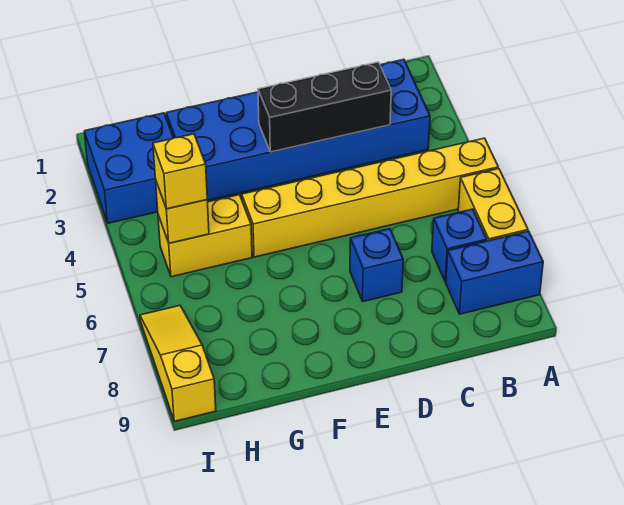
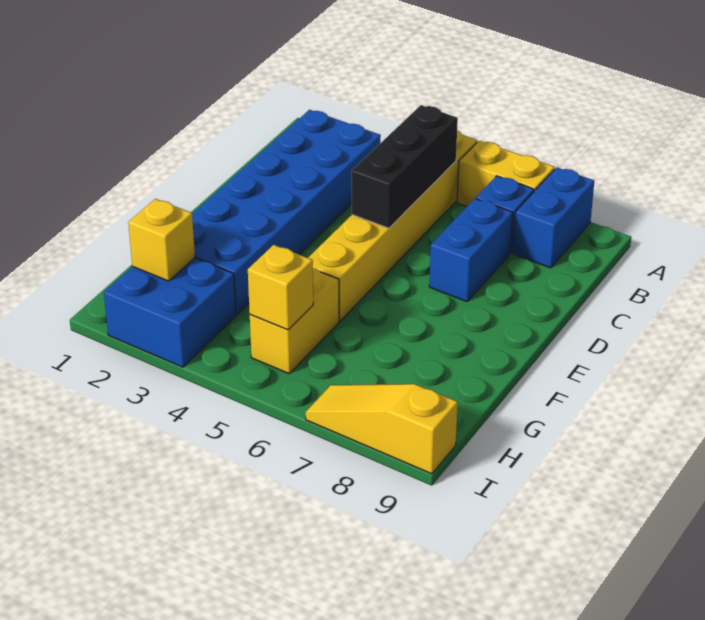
black 1x3 brick [258,62,391,152] -> black 1x3 brick moved to [352,105,458,228]
blue 1x1 brick [350,229,403,302] -> blue 1x2 brick [429,199,513,302]
yellow 1x1 brick [153,134,207,209] -> yellow 1x1 brick moved to [128,199,195,281]

